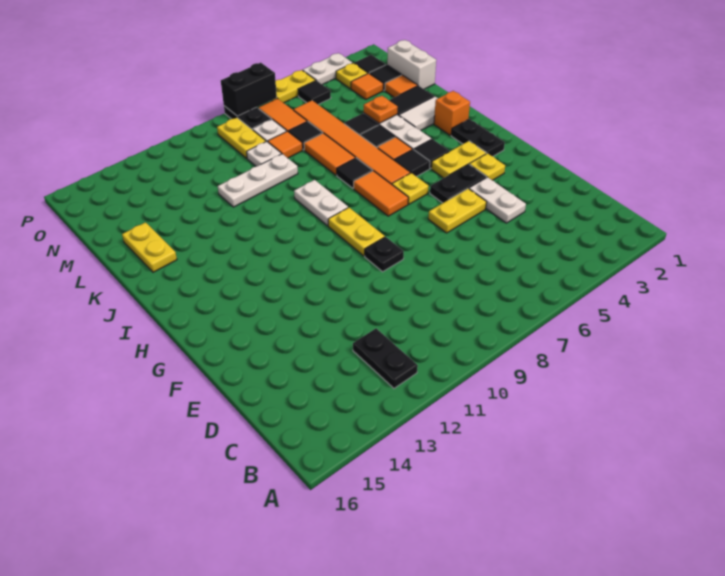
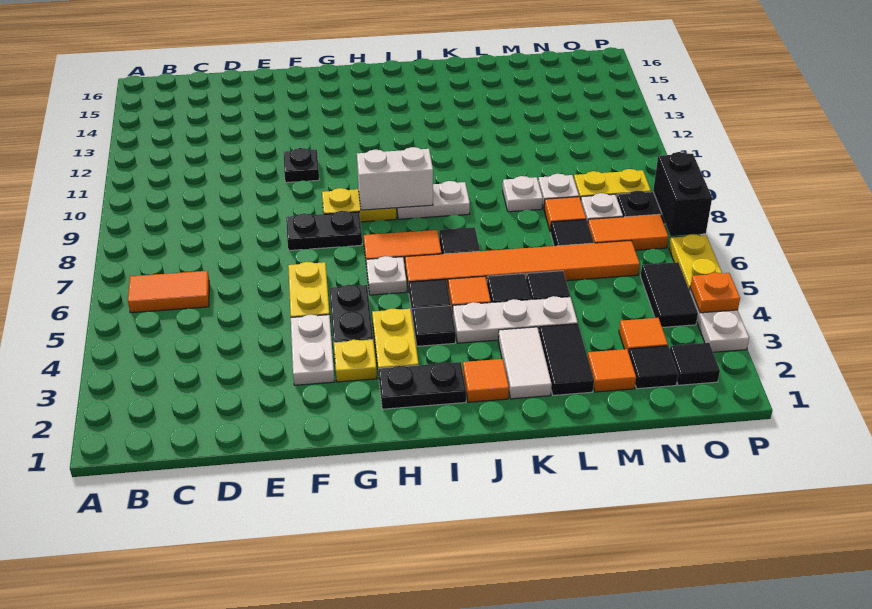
black 1x2 plate [353,328,418,388] -> black 1x2 plate moved to [286,211,362,251]
white 1x2 plate [469,177,526,223] -> white 1x2 plate turned to [291,315,335,385]
black 1x1 plate [365,237,404,272] -> black 1x1 plate moved to [284,148,319,183]
yellow 1x1 plate [392,173,429,204] -> white 1x1 plate [366,256,407,295]
orange 1x1 brick [434,91,470,135] -> orange 1x1 tile [463,359,509,402]
orange 1x2 tile [304,133,355,175] -> orange 1x2 tile moved to [128,271,209,313]
yellow 1x2 plate [122,222,177,272] -> none
orange 1x1 plate [364,96,398,123] -> orange 1x1 plate moved to [690,272,740,313]
white 1x3 plate [218,154,298,207] -> white 1x1 plate [503,176,543,212]
white 1x2 brick [387,40,436,89] -> white 1x2 brick moved to [357,147,433,210]
yellow 1x1 plate [336,63,368,89] -> none
black 1x1 tile [298,80,331,104] -> black 1x2 tile [641,262,698,327]

